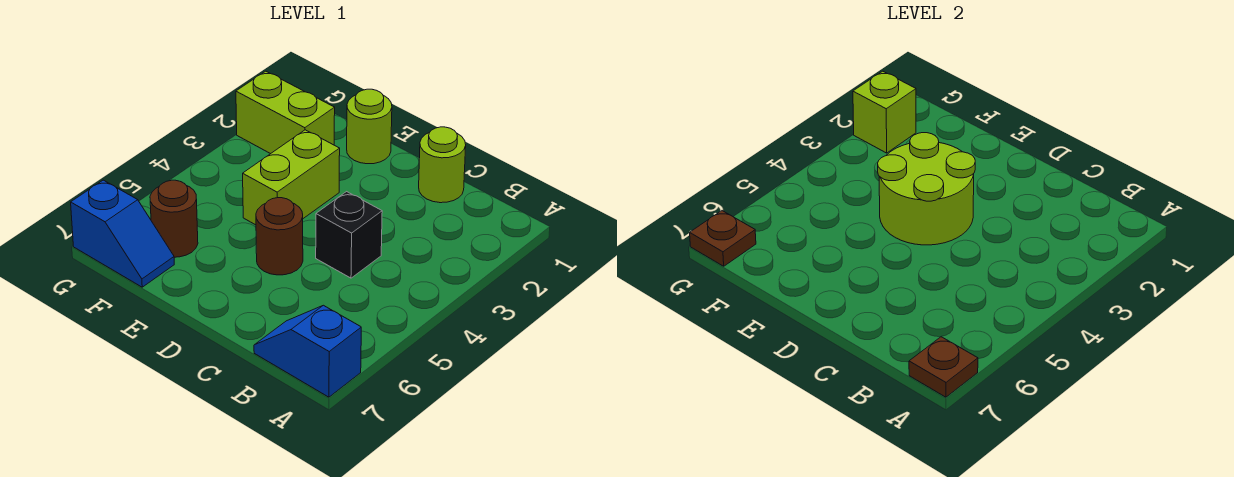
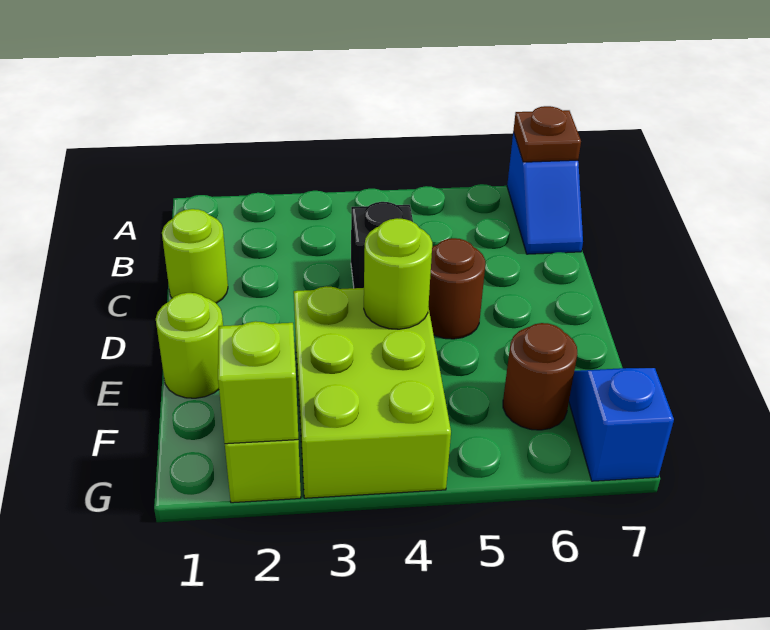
lime 2x2 round brick [878,133,975,245] -> lime 1x1 round brick [364,218,432,329]
lime 1x2 brick [243,130,340,225] -> lime 2x3 brick [294,286,451,498]
brown 1x1 plate [690,211,756,266] -> none

